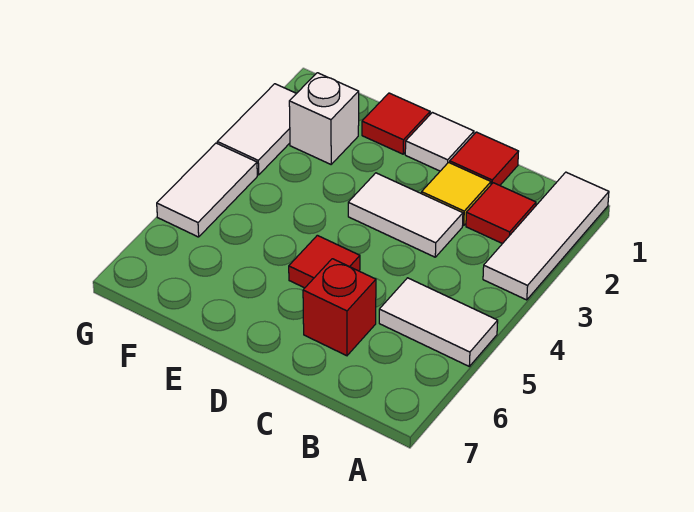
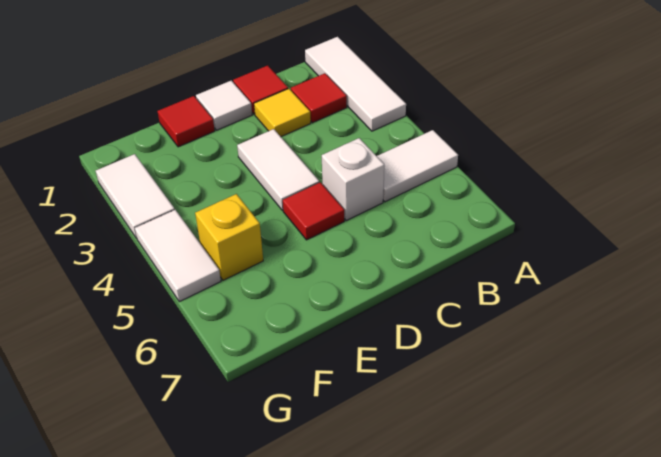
white 1x2 tile [348,173,463,257] -> white 1x2 tile turned to [237,129,319,210]
red 1x1 brick [303,259,376,356] -> none
white 1x1 brick [289,73,359,164] -> white 1x1 brick moved to [322,138,384,221]
none -> yellow 1x1 brick [195,194,263,280]

